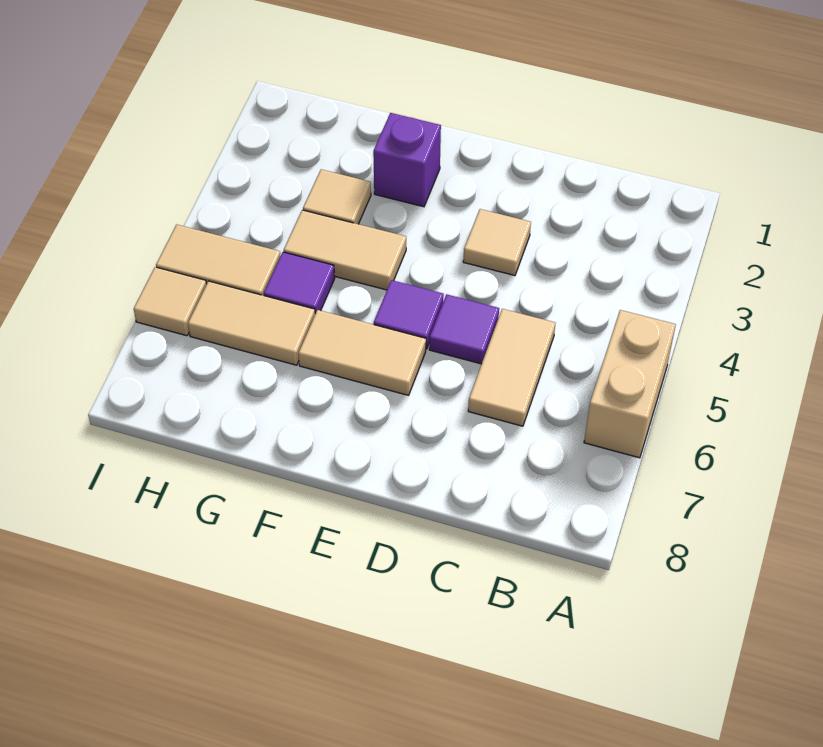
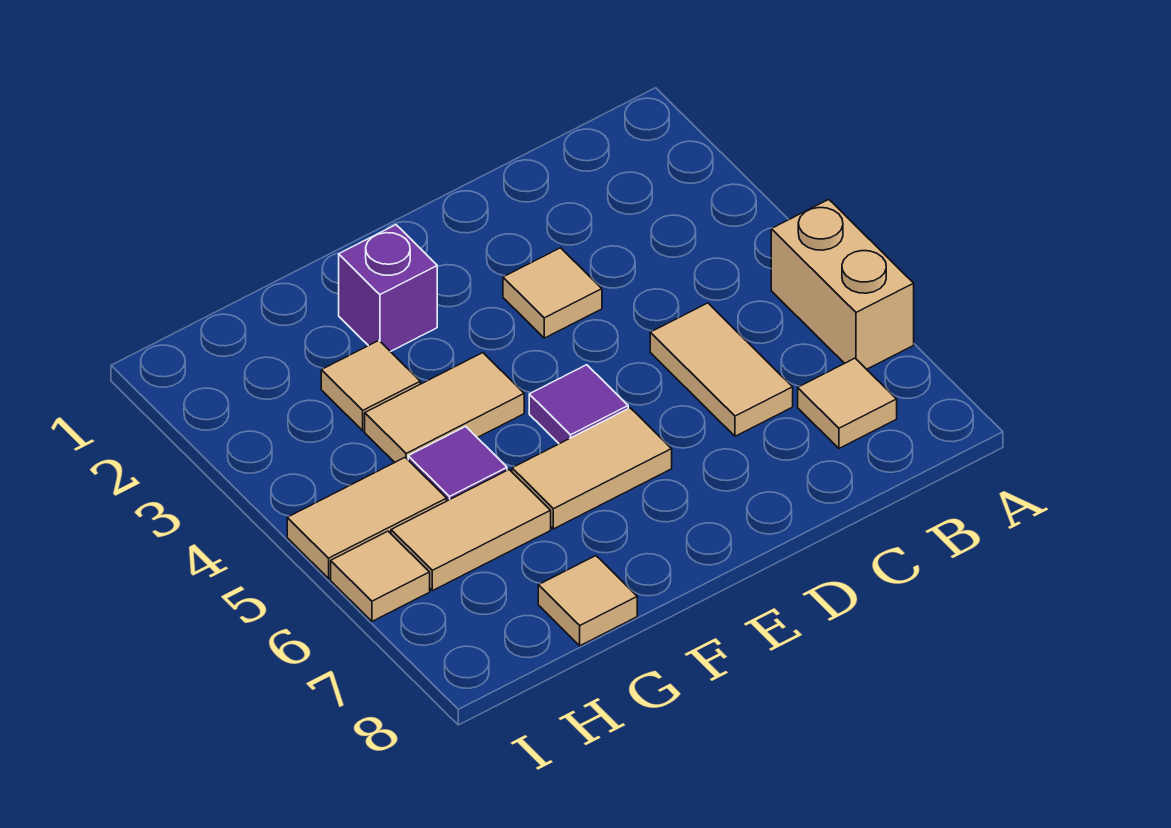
none -> tan 1x1 tile [798,358,897,448]
purple 1x1 tile [429,294,499,364] -> none
none -> tan 1x1 tile [538,556,637,646]

